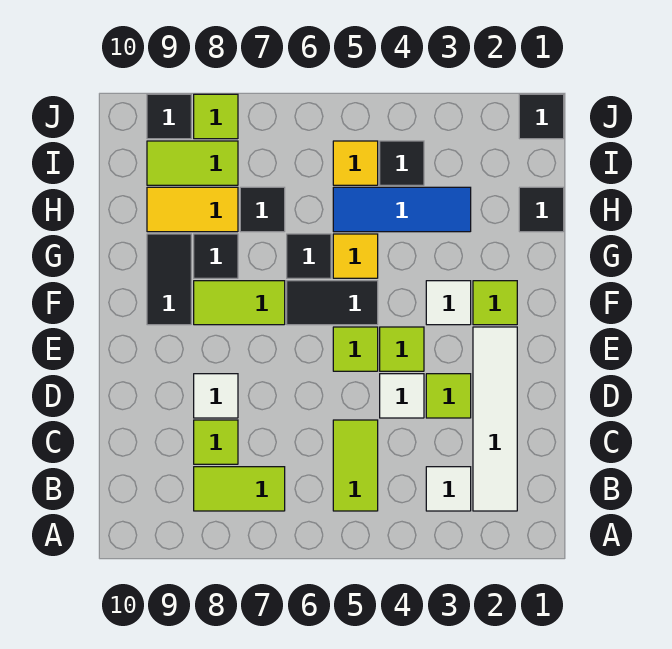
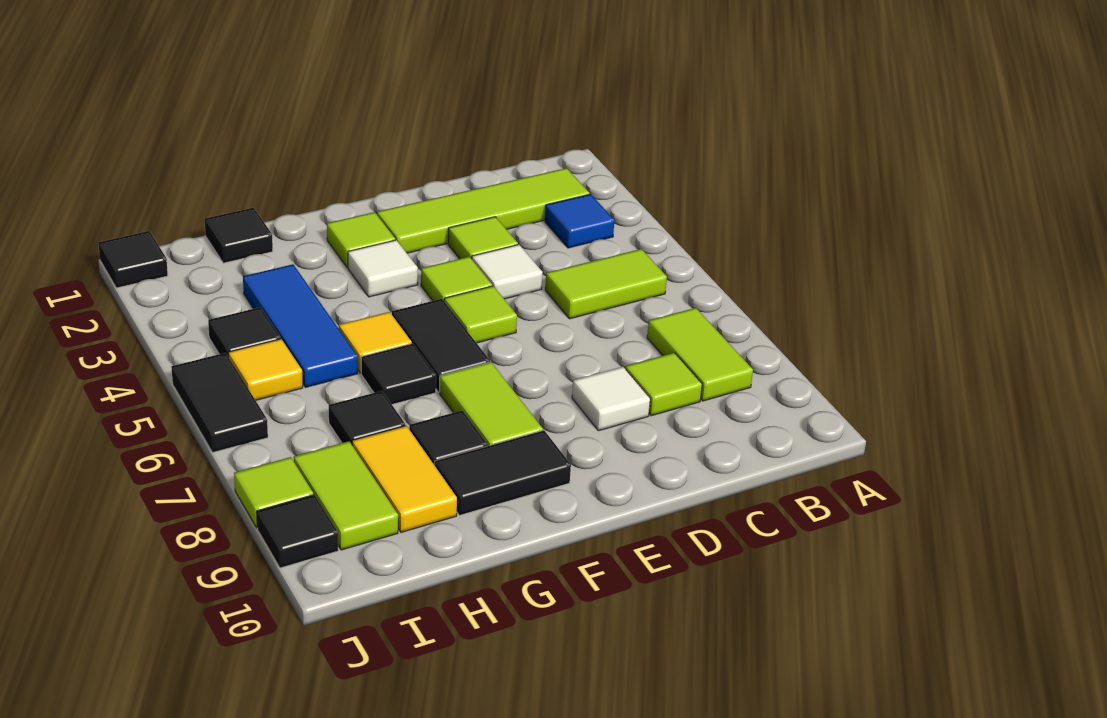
white 1x4 tile [473,327,517,511] -> lime 1x4 tile [377,168,590,253]
white 1x1 tile [426,467,471,511] -> blue 1x1 tile [545,194,614,248]
none -> black 1x2 tile [171,353,268,452]

